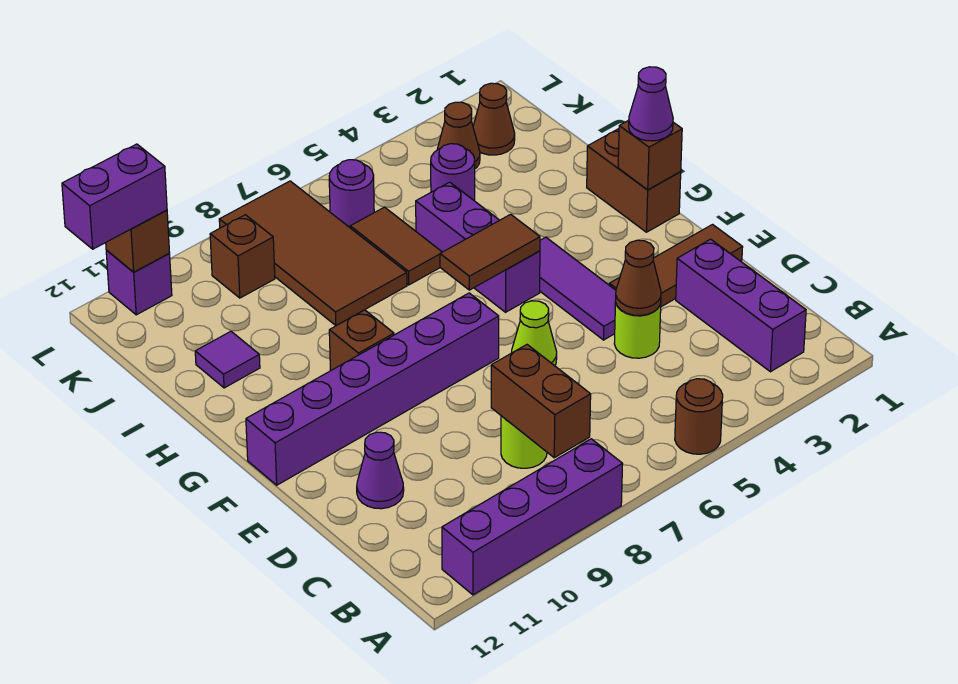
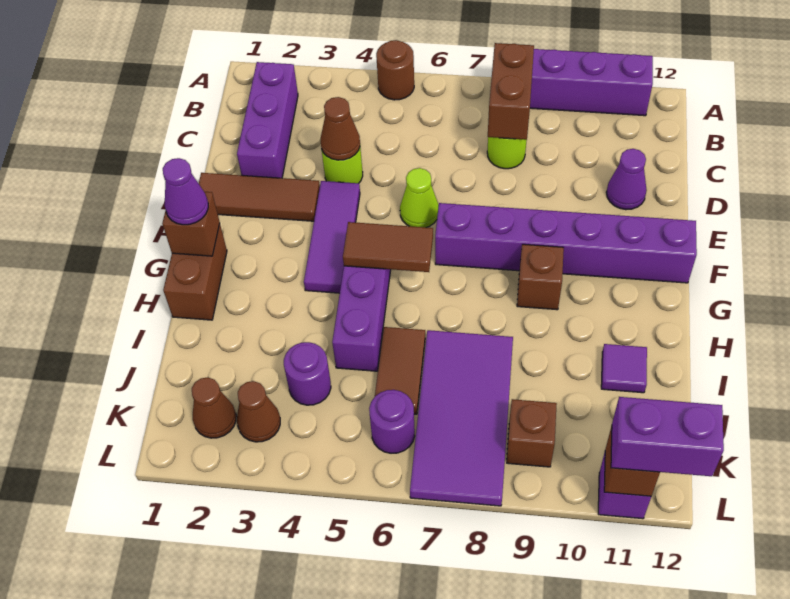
brown 2x4 tile [219,181,407,326] -> purple 2x4 tile [410,330,513,506]

